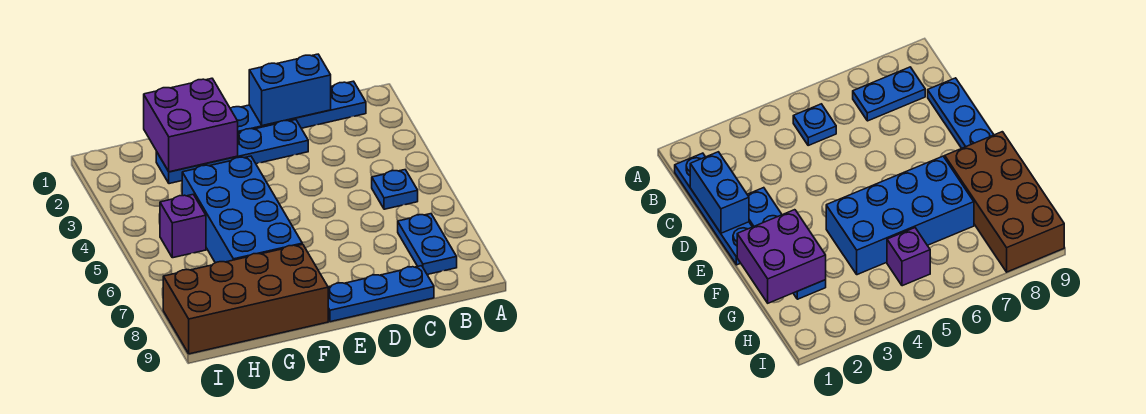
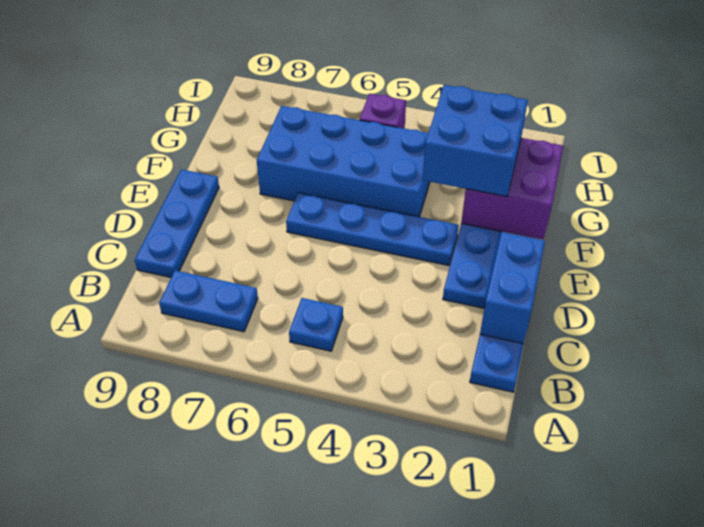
none -> blue 1x4 plate [286,193,459,266]
none -> blue 2x2 brick [423,85,528,196]
brown 2x4 brick [163,244,328,354] -> none

